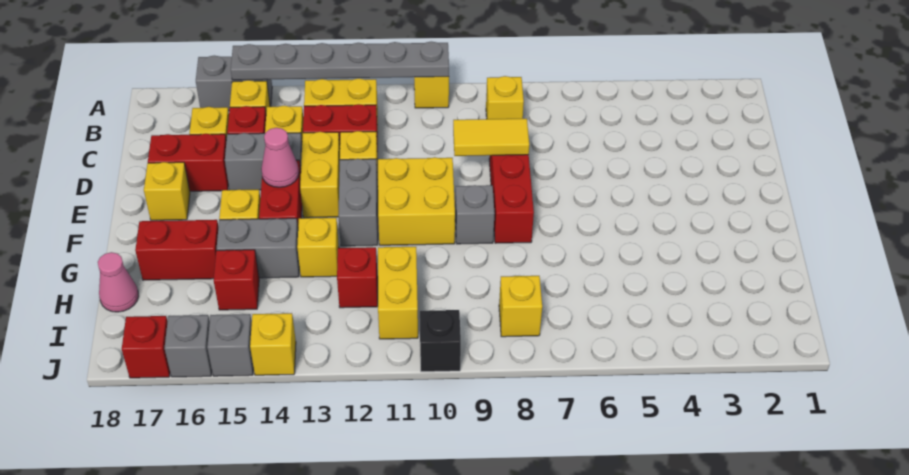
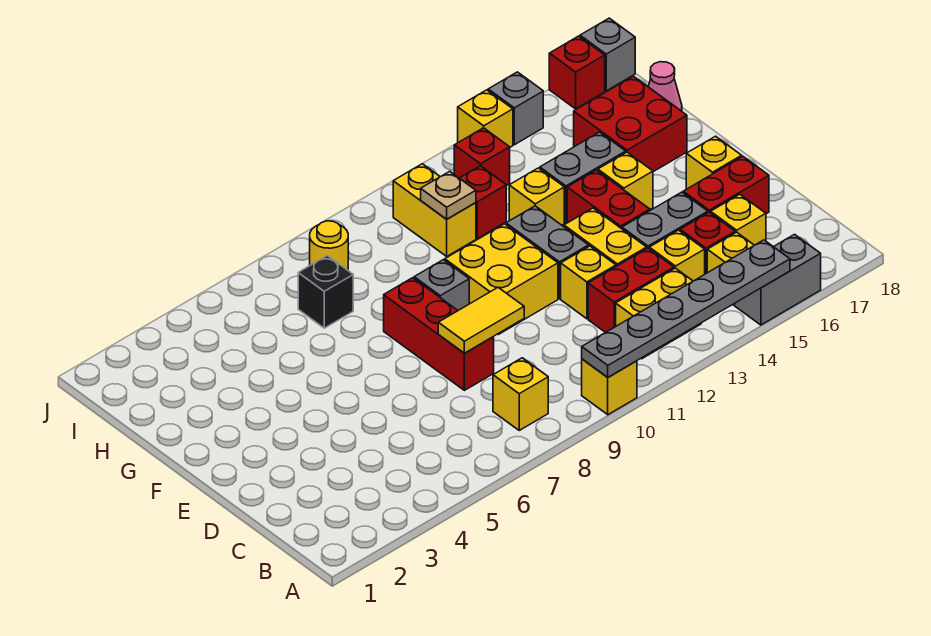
pink 1x1 cone [261,128,299,187] -> none
red 1x2 brick [135,220,219,280] -> red 2x2 brick [574,76,687,172]
none -> tan 1x1 plate [421,171,476,219]
red 1x1 brick [214,250,259,310] -> red 1x1 brick moved to [454,128,510,186]
yellow 1x1 brick [499,276,542,337] -> yellow 1x1 round brick [310,221,348,270]
black 1x1 brick [420,310,461,372] -> black 1x1 brick moved to [298,256,353,328]
grey 1x1 brick [165,315,212,377] -> grey 1x1 brick moved to [580,18,635,91]

